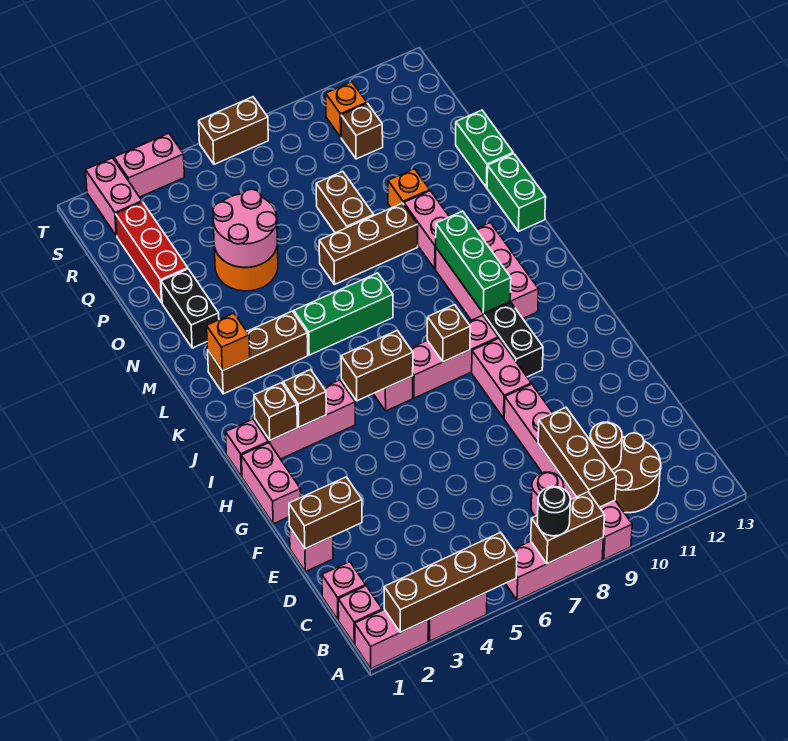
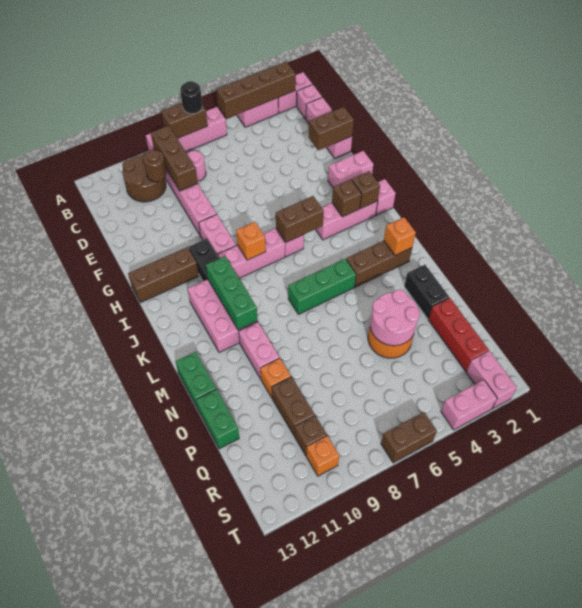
pink 1x2 brick [241,443,301,524] -> pink 1x2 brick turned to [328,151,373,187]
brown 1x1 brick [427,305,470,362] -> orange 1x1 brick [236,222,266,260]
brown 1x3 brick [319,203,418,284] -> brown 1x3 brick moved to [128,247,199,303]
brown 1x2 brick [316,172,374,233] -> brown 1x2 brick moved to [272,377,315,436]

